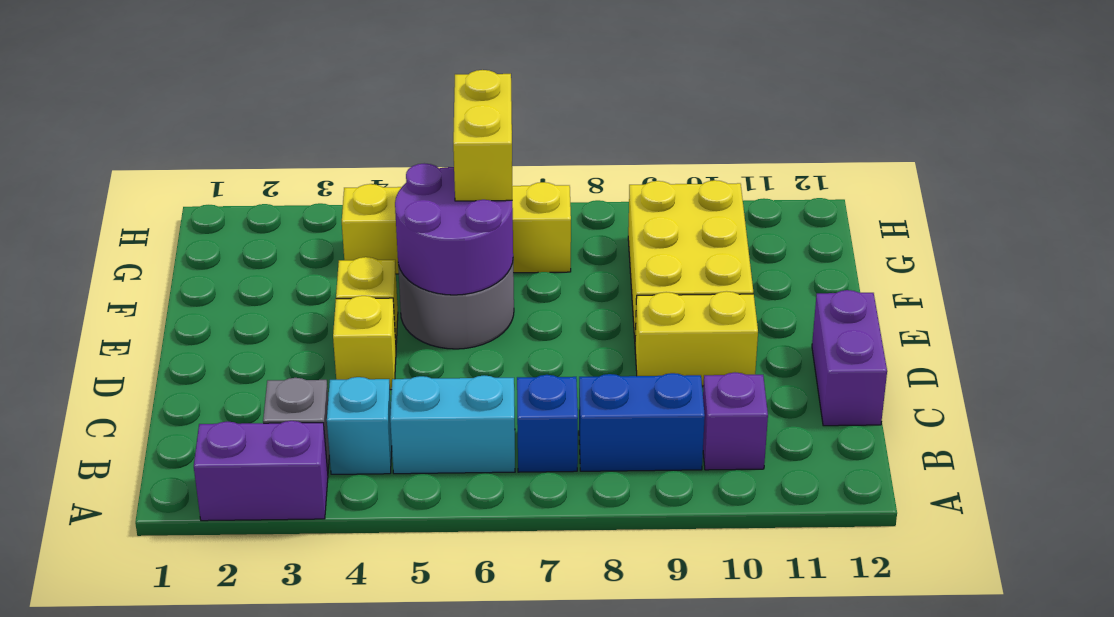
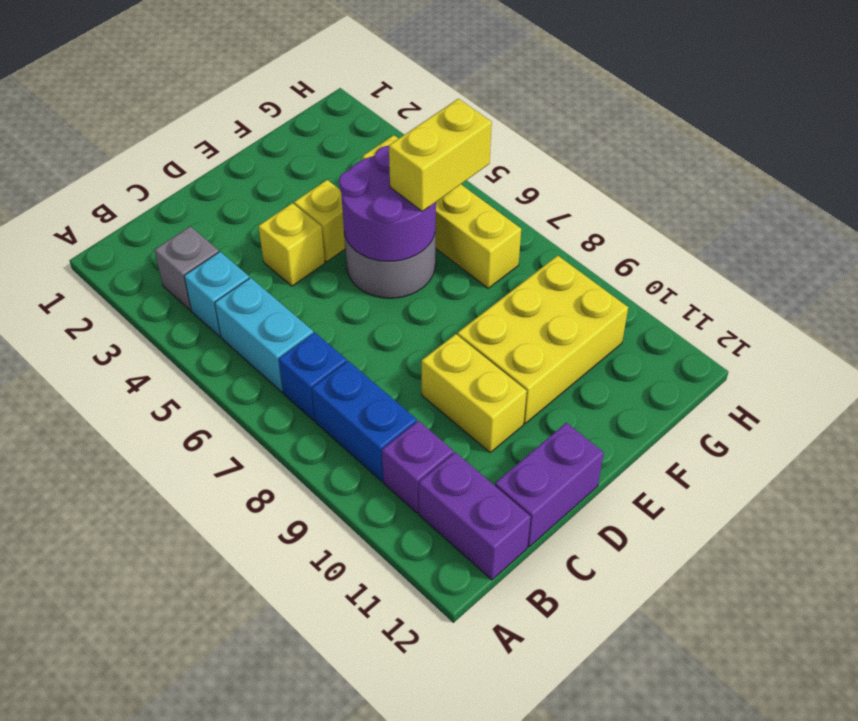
purple 1x2 brick [194,421,328,521] -> purple 1x2 brick moved to [419,452,531,580]

